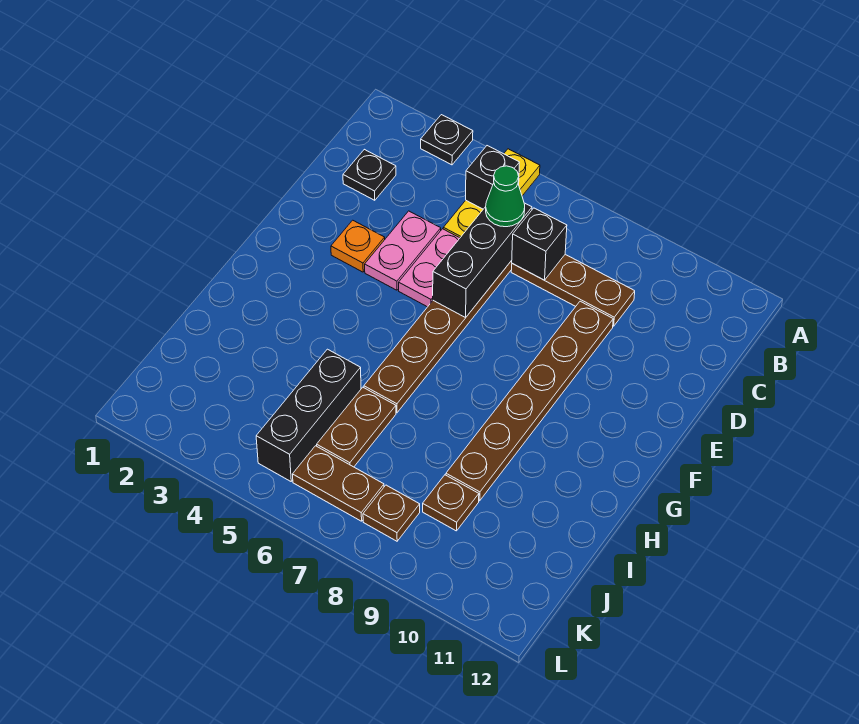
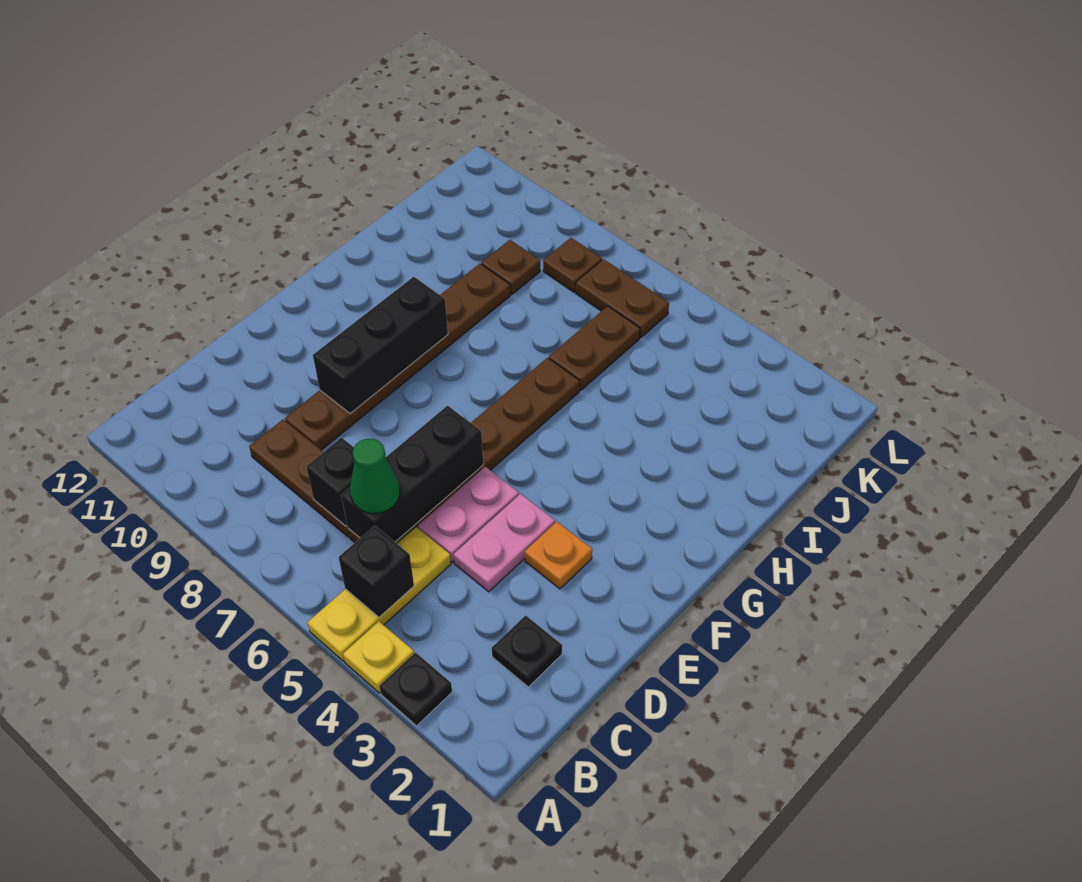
none -> yellow 1x1 plate [343,621,414,693]
black 1x3 brick [256,349,361,481] -> black 1x3 brick moved to [313,277,448,414]

